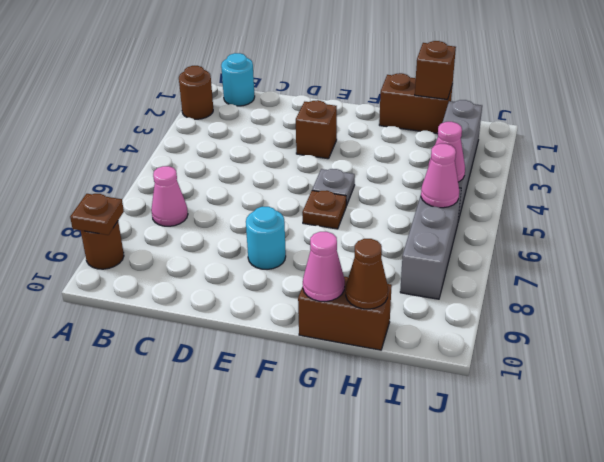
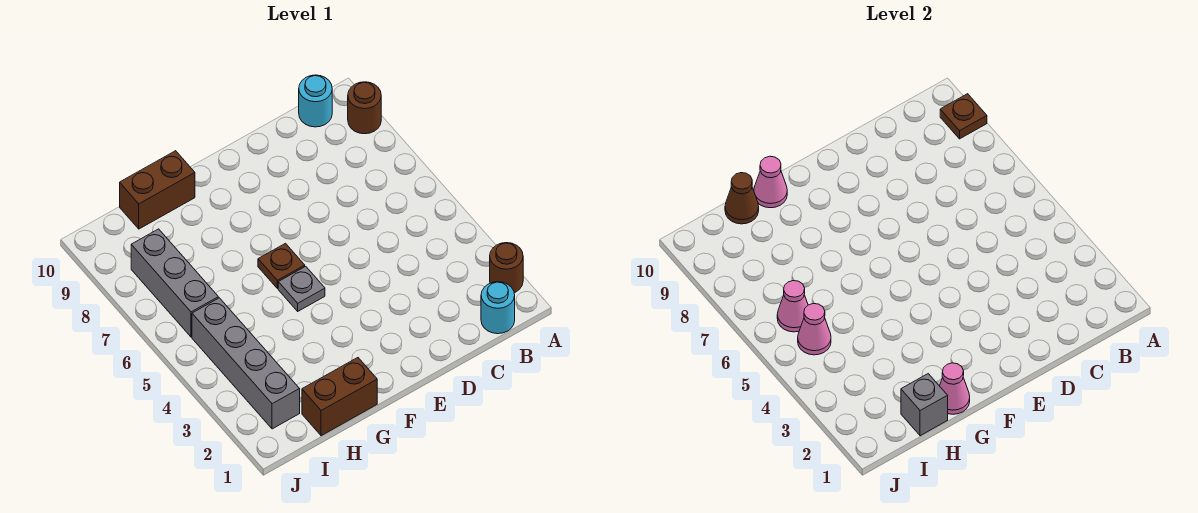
pink 1x1 cone [151,166,188,226] -> pink 1x1 cone moved to [940,363,970,414]
brown 1x1 brick [296,100,337,159] -> none
cyan 1x1 round brick [246,207,286,269] -> cyan 1x1 round brick moved to [299,75,332,127]
brown 1x1 brick [415,41,456,100] -> grey 1x1 brick [901,374,948,436]

